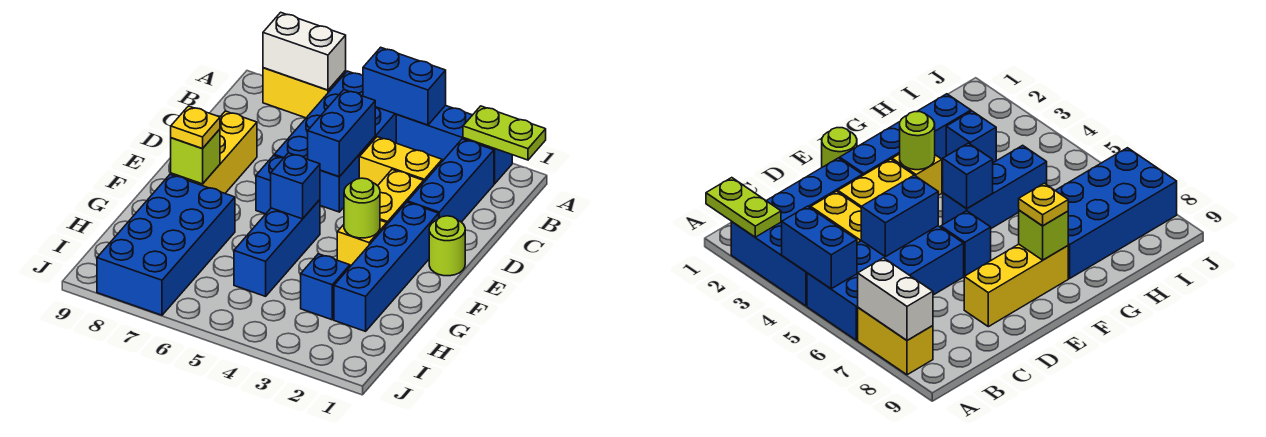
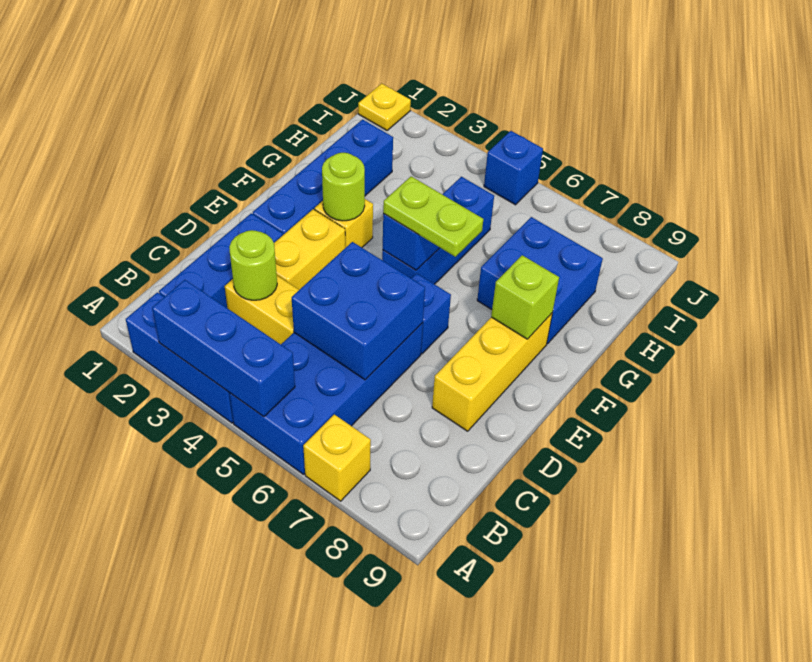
lime 1x2 plate [463,106,546,160] -> lime 1x2 plate moved to [383,176,483,257]
blue 1x2 brick [363,47,446,125] -> blue 1x3 brick [152,280,295,417]
yellow 1x2 brick [263,68,346,118] -> yellow 1x1 brick [303,414,371,501]
white 1x2 brick [263,12,346,90] -> none
blue 1x2 brick [308,90,375,177] -> blue 2x2 brick [292,242,425,380]
lime 1x1 round brick [429,216,465,276] -> lime 1x1 round brick moved to [229,230,277,300]
yellow 1x1 plate [171,106,220,148] -> yellow 1x1 plate moved to [358,84,411,130]
blue 2x4 brick [97,174,235,315] -> blue 2x2 brick [477,217,603,344]
blue 1x1 brick [301,254,350,320] -> blue 1x1 brick moved to [484,131,543,205]

